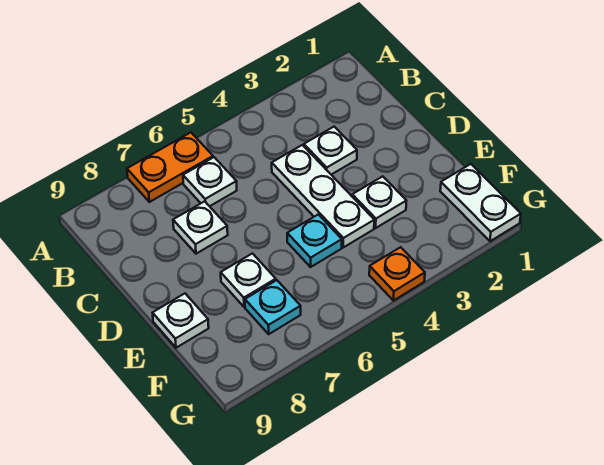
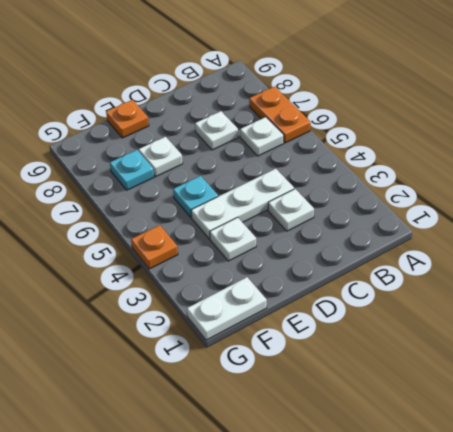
white 1x1 plate [153,294,209,348] -> orange 1x1 plate [106,100,149,138]

